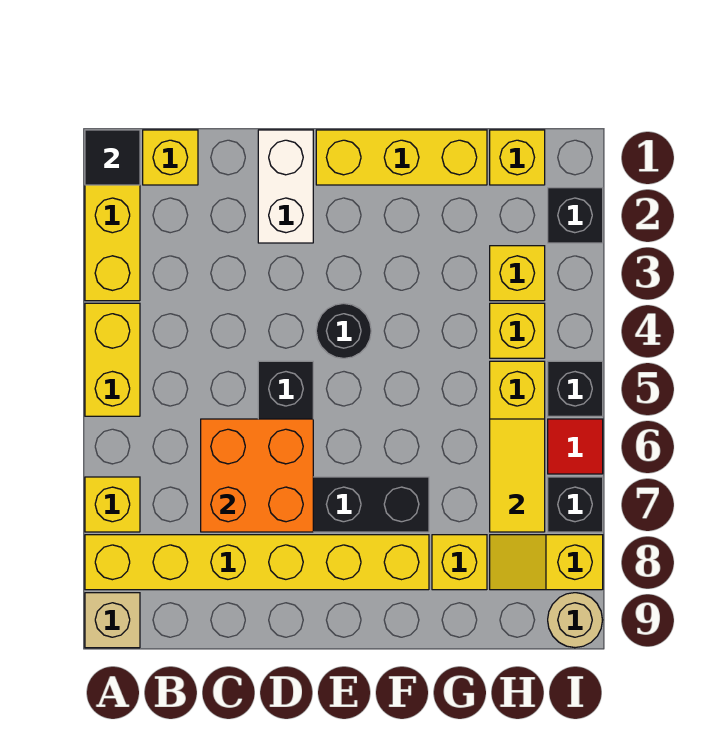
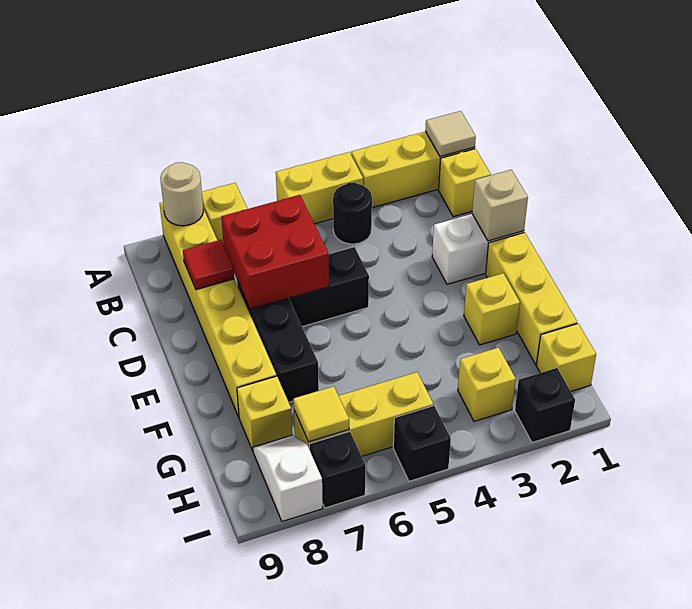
black 1x1 tile [85,130,140,185] -> tan 1x1 tile [425,111,476,156]
tan 1x1 brick [85,593,140,648] -> tan 1x1 brick moved to [472,170,528,241]
orange 2x2 brick [201,419,313,532] -> red 2x2 brick [221,195,329,309]
black 1x1 round brick [316,303,371,358] -> black 1x1 round brick moved to [333,183,372,244]
yellow 1x1 brick [490,303,545,358] -> yellow 1x1 brick moved to [464,273,520,345]
yellow 1x2 tile [490,419,545,532] -> yellow 1x1 tile [294,386,349,442]
yellow 1x2 slope [490,535,603,590] -> white 1x2 slope [253,435,323,521]
red 1x1 tile [548,419,603,474] -> red 1x1 tile moved to [183,240,234,290]
tan 1x1 round brick [548,593,602,648] -> tan 1x1 round brick moved to [160,162,203,226]

